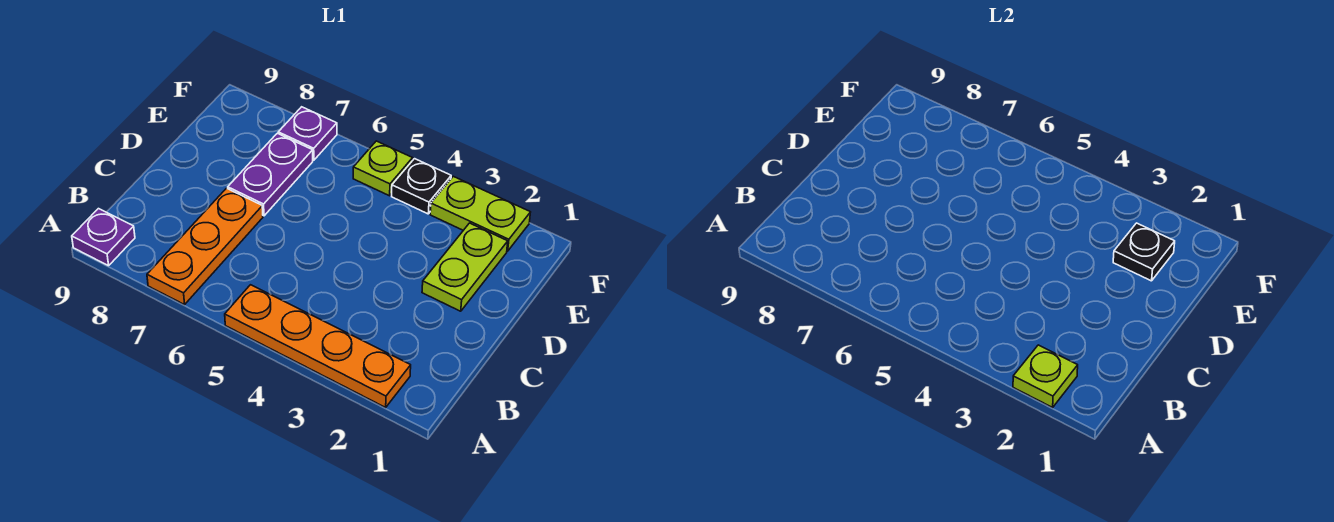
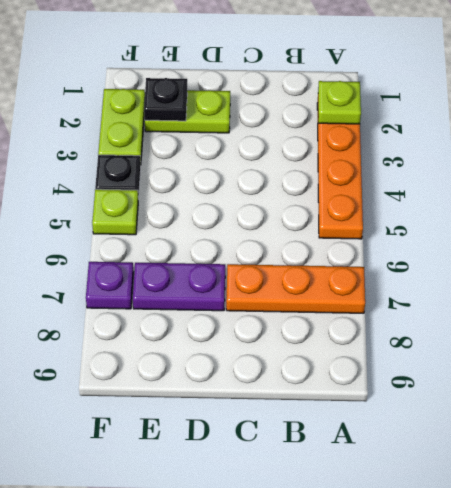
purple 1x1 plate [72,209,135,266] -> none

